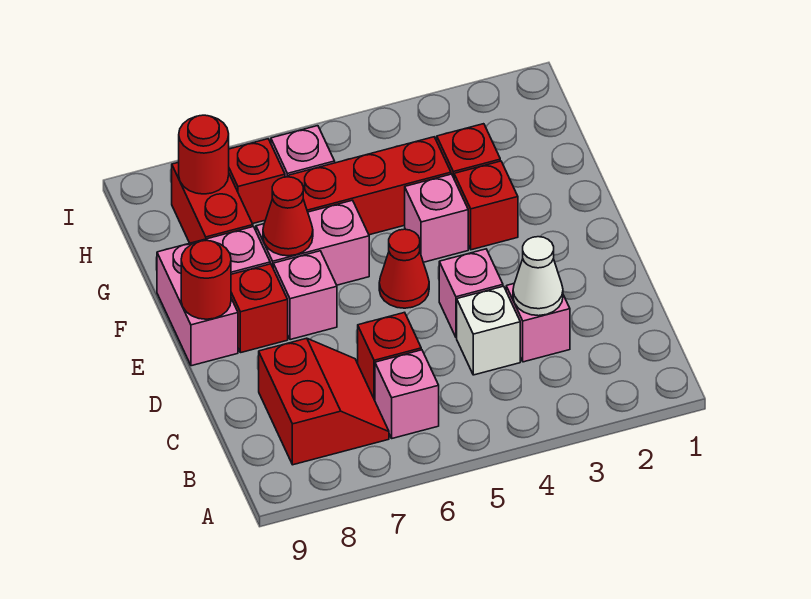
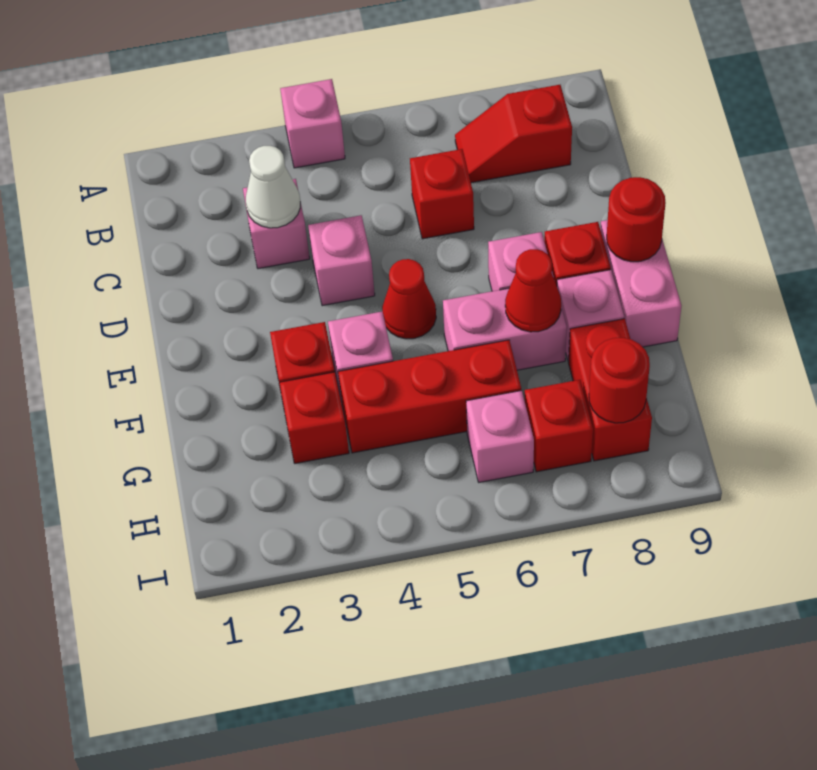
pink 1x1 brick [375,350,439,438] -> pink 1x1 brick moved to [280,79,345,168]
red 2x2 slope [259,338,389,465] -> red 1x2 slope [455,85,572,183]
white 1x1 brick [457,286,520,375] -> none

